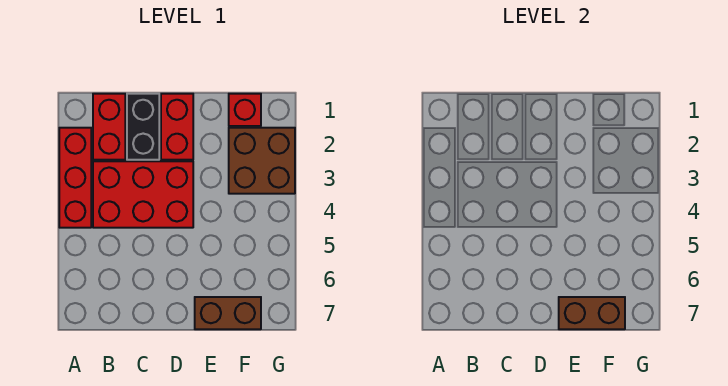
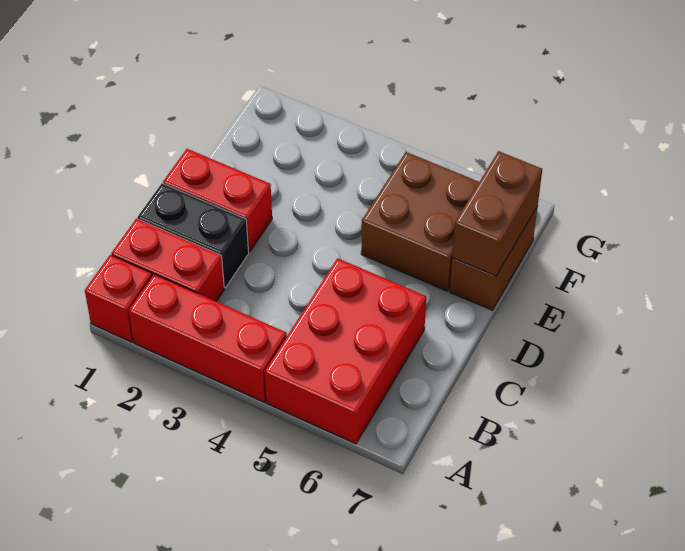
red 2x3 brick [93,161,193,228] -> red 2x3 brick moved to [265,258,426,444]
red 1x1 brick [229,94,261,126] -> red 1x1 brick moved to [85,255,152,342]
brown 2x2 brick [229,128,295,194] -> brown 2x2 brick moved to [361,152,479,291]

